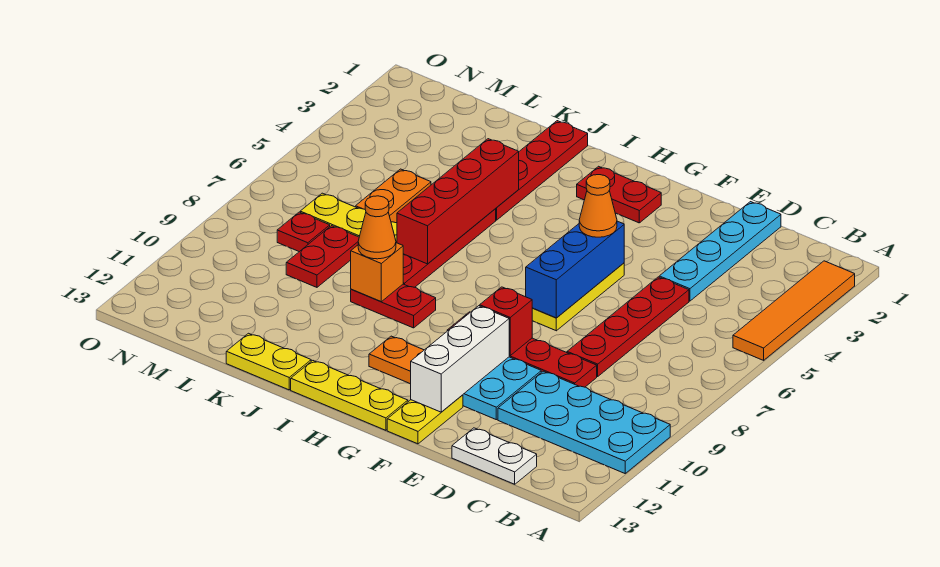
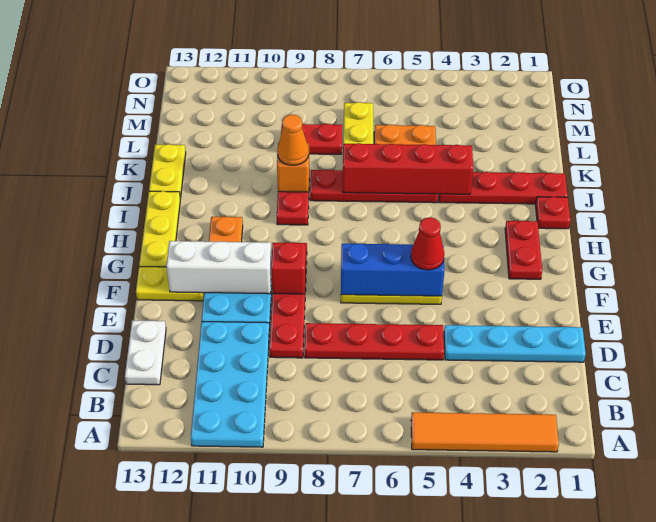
orange 1x1 cone [579,175,617,237] -> red 1x1 cone [411,217,444,270]
red 1x1 plate [277,212,330,252] -> red 1x1 plate moved to [536,197,570,229]

